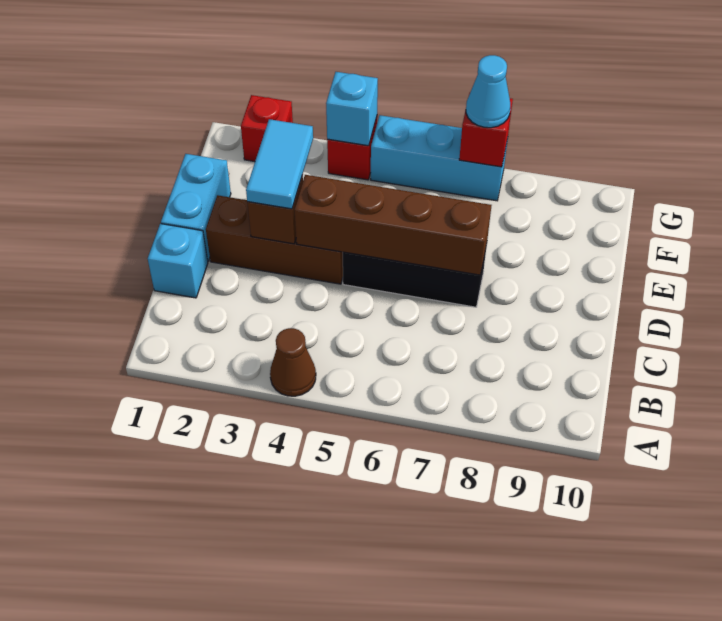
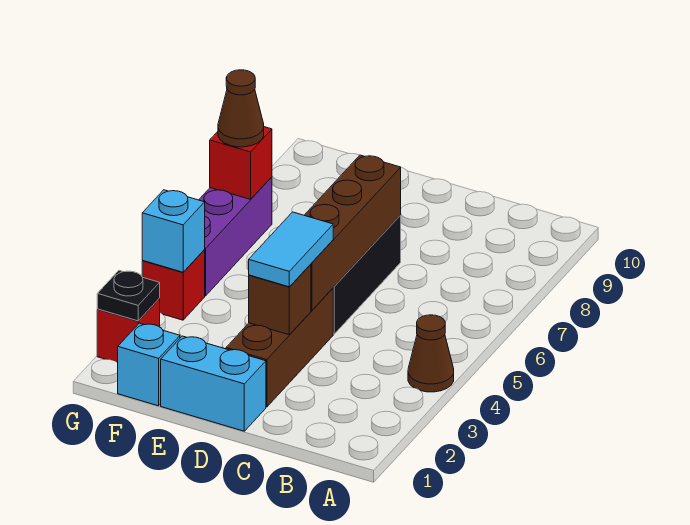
cyan 1x1 brick [148,224,208,298] -> cyan 1x1 brick moved to [118,323,180,406]
cyan 1x2 tile [246,119,313,209] -> cyan 1x2 tile turned to [249,212,333,287]
none -> black 1x1 plate [97,271,160,321]
cyan 1x3 brick [371,115,508,201] -> purple 1x3 brick [199,177,272,296]
cyan 1x1 cone [466,55,510,128] -> brown 1x1 cone [218,70,264,147]

